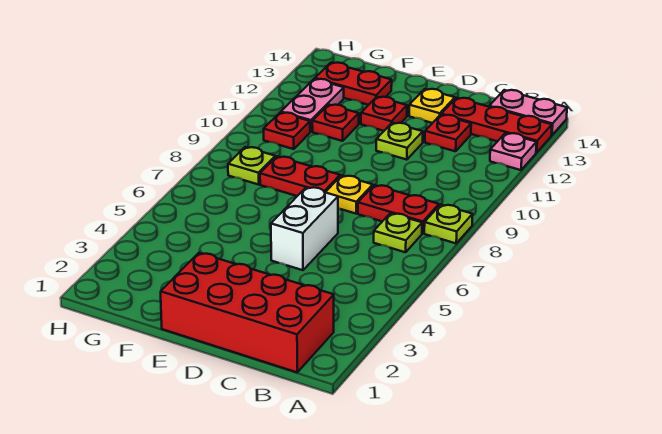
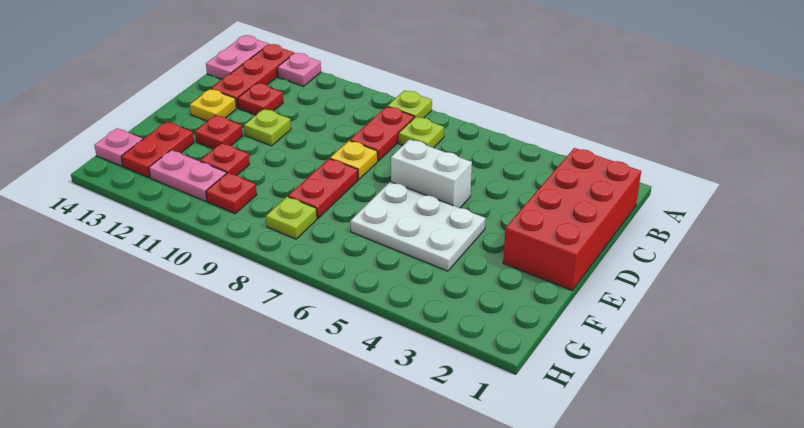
none -> white 2x3 plate [350,182,486,271]
none -> pink 1x1 plate [94,128,143,166]

